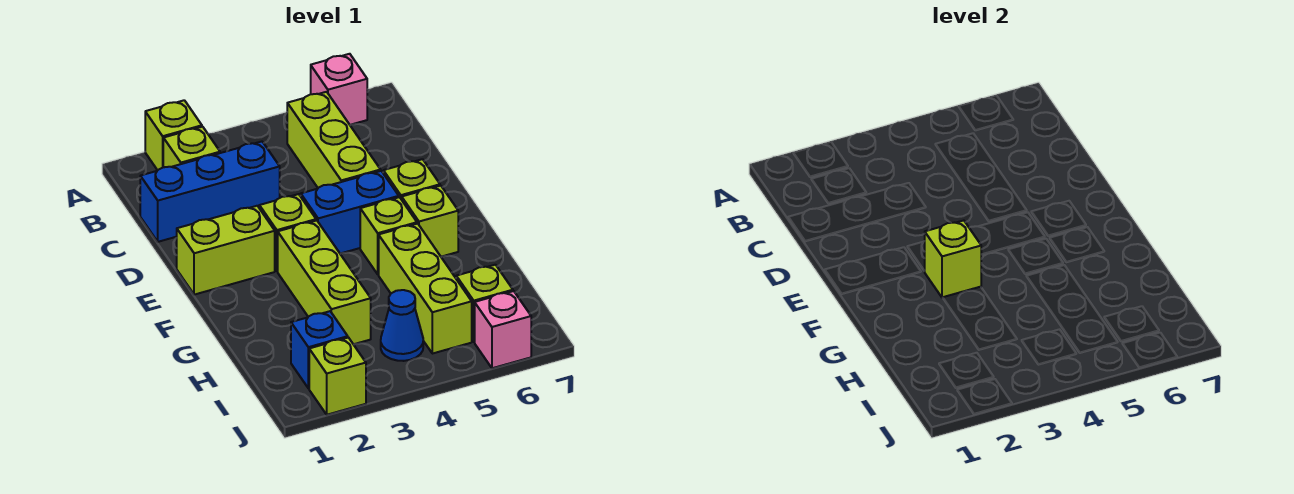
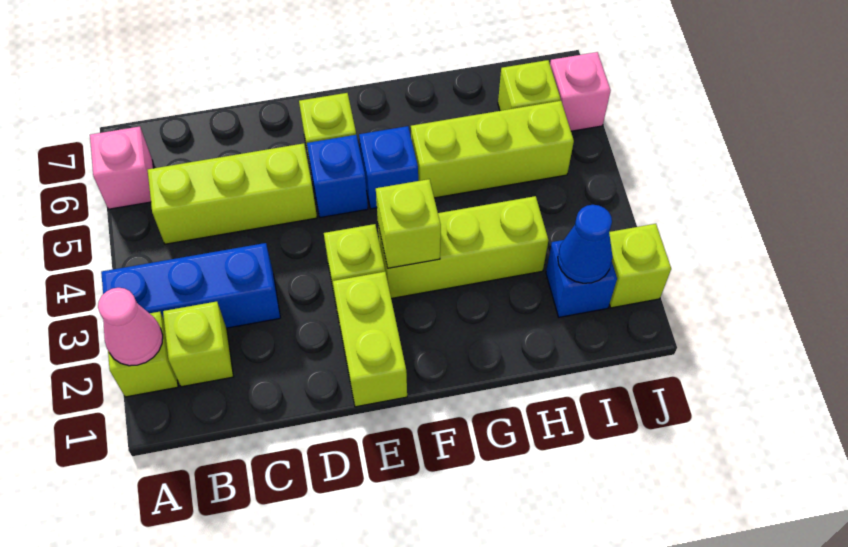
none -> pink 1x1 cone [98,288,163,366]
blue 1x3 brick [140,142,280,242] -> blue 1x3 brick turned to [101,243,280,328]
blue 1x2 brick [301,171,399,254] -> blue 1x1 brick [307,135,368,218]
lime 1x1 brick [360,197,417,274] -> blue 1x1 brick [359,126,418,209]
lime 1x1 brick [402,186,458,257] -> none
blue 1x1 cone [381,290,423,361] -> blue 1x1 cone moved to [558,205,613,283]

